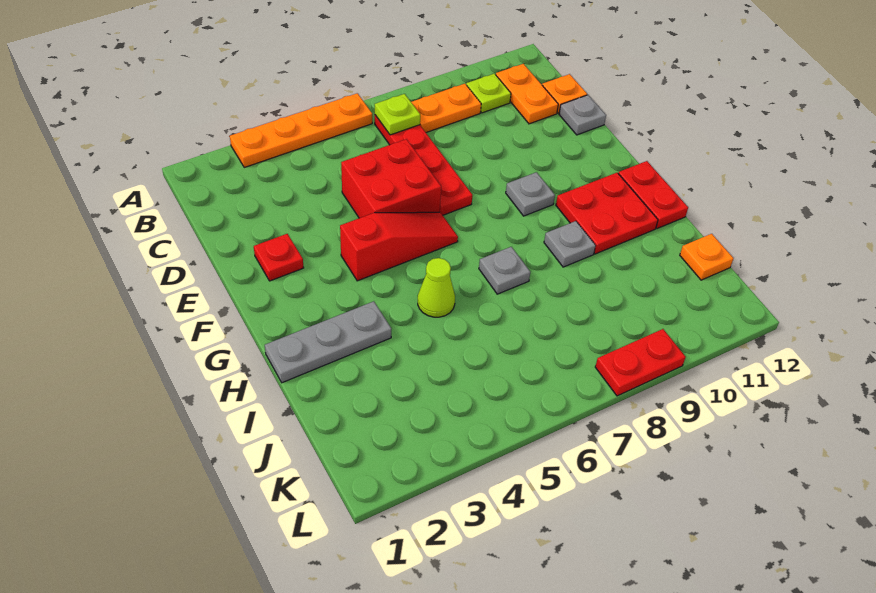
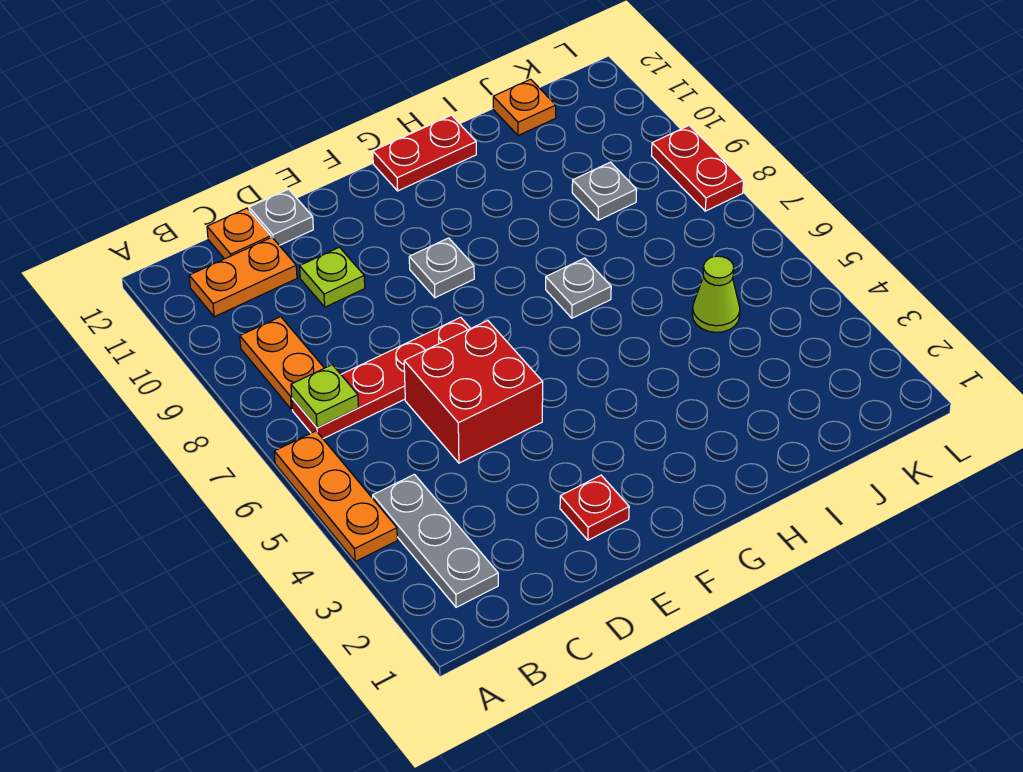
orange 1x4 plate [230,93,372,167] -> orange 1x3 plate [274,431,397,562]
lime 1x1 plate [466,74,511,113] -> lime 1x1 plate moved to [300,247,365,307]
red 1x3 slope [340,212,458,281] -> none
red 2x2 plate [556,173,658,254] -> none
grey 1x3 plate [265,301,391,383] -> grey 1x3 plate moved to [373,474,498,607]
lime 1x1 cone [418,258,455,317] -> lime 1x1 cone moved to [692,256,740,332]
grey 1x1 plate [544,221,596,267] -> grey 1x1 plate moved to [572,162,637,220]

